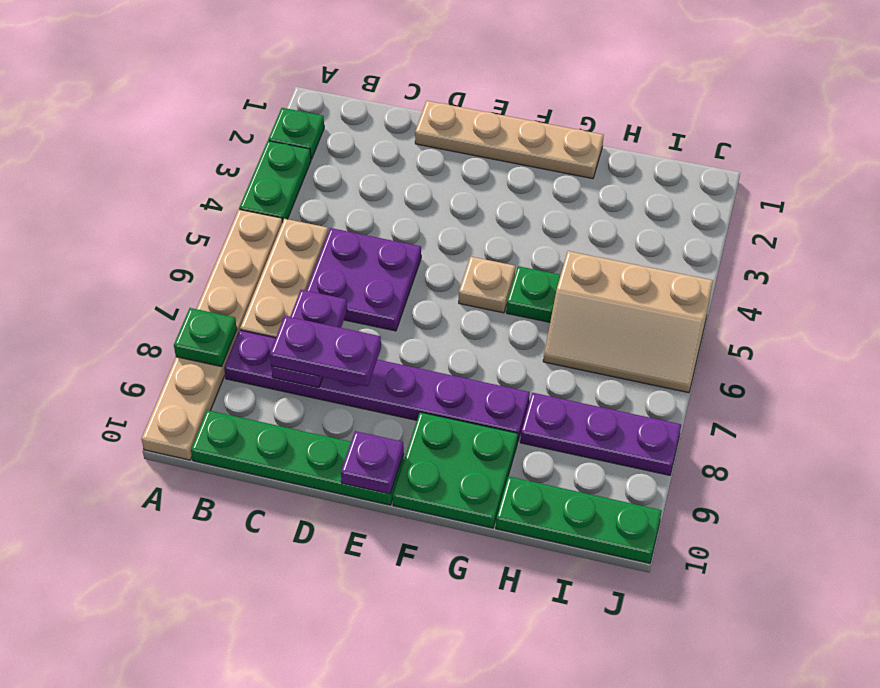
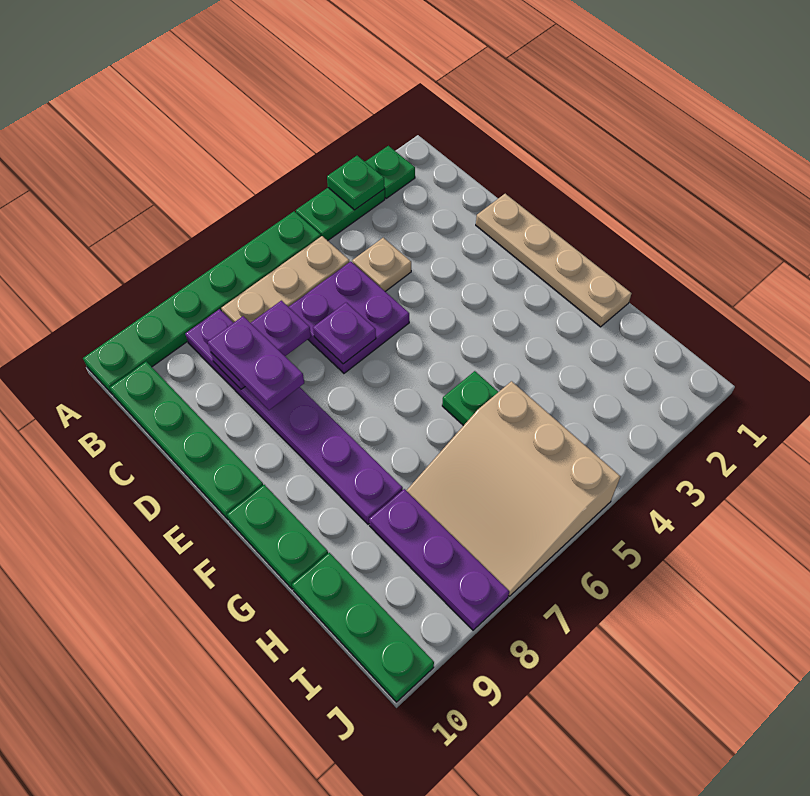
tan 1x6 plate [142,209,283,460] -> green 1x6 plate [83,211,321,395]
green 1x1 plate [174,308,237,367] -> green 1x1 plate moved to [327,156,384,210]
purple 1x1 plate [341,431,404,494] -> purple 1x1 plate moved to [313,303,376,364]
tan 1x1 plate [459,257,515,313] -> tan 1x1 plate moved to [352,238,411,291]
green 2x2 plate [393,412,518,528] -> green 1x2 plate [227,485,328,589]
tan 2x3 slope [543,251,713,393] -> tan 3x3 slope [406,381,621,596]

